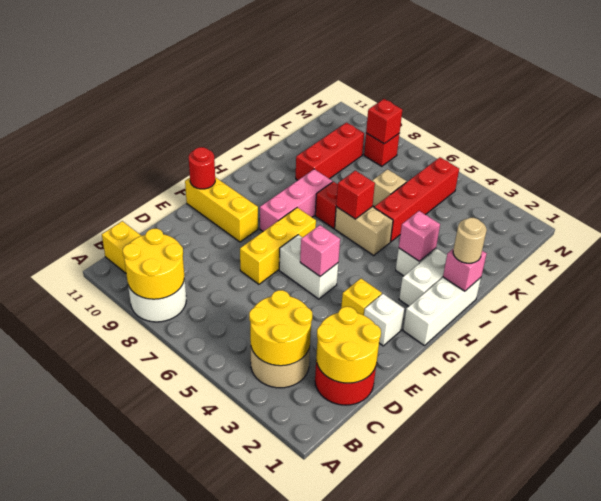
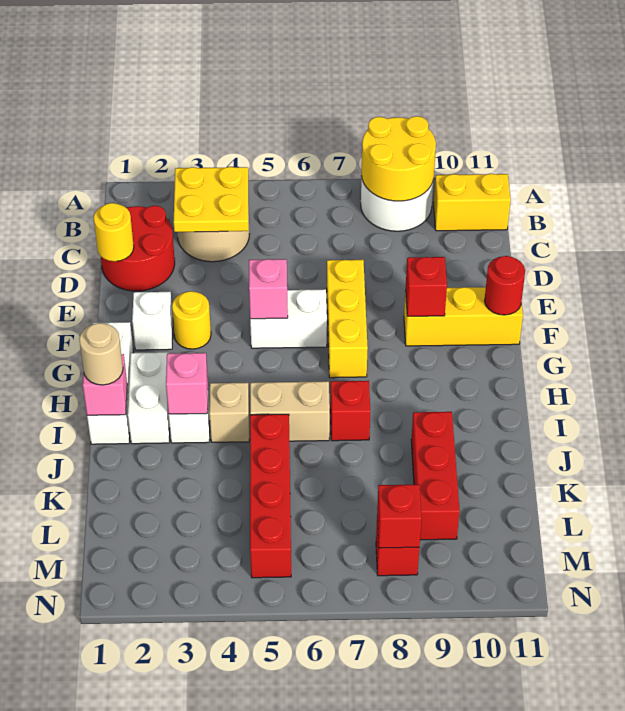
yellow 2x2 round brick [249,290,312,366] -> yellow 2x2 plate [174,167,248,232]
yellow 2x2 round brick [316,307,381,383] -> yellow 1x1 round brick [94,203,134,261]
yellow 1x1 brick [341,278,382,315] -> yellow 1x1 round brick [172,291,211,349]
pink 1x3 brick [260,169,332,231] -> none
red 1x1 brick [336,171,375,219] -> red 1x1 brick moved to [406,257,447,316]
tan 1x1 brick [372,169,407,207] -> tan 1x1 brick moved to [209,383,249,442]

